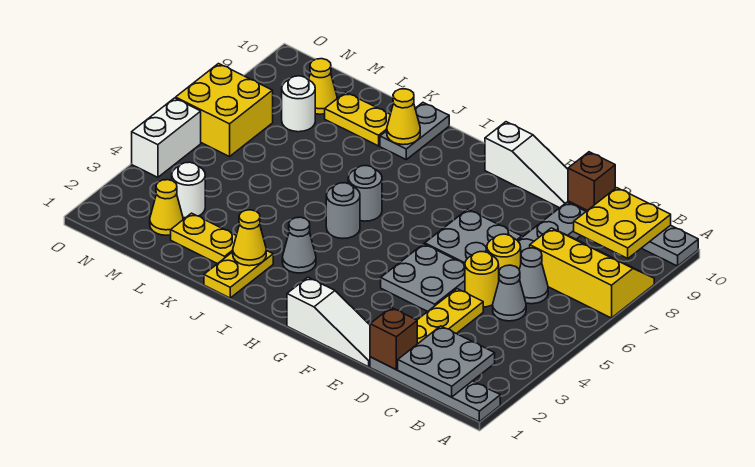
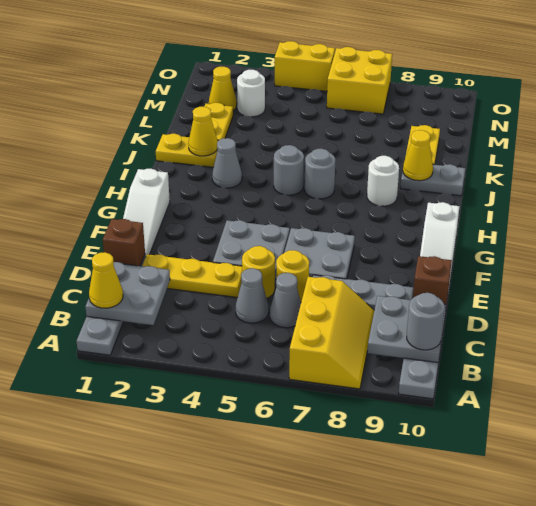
yellow 2x2 plate [574,188,671,258] -> grey 2x2 plate [367,296,446,362]
none -> grey 1x1 round brick [407,293,445,350]
white 1x1 round brick [282,76,315,132] -> white 1x1 round brick moved to [367,156,399,206]
yellow 1x1 cone [309,59,337,114] -> yellow 1x1 cone moved to [89,252,123,308]
white 1x2 brick [132,98,201,177] -> yellow 1x2 brick [275,41,335,91]

